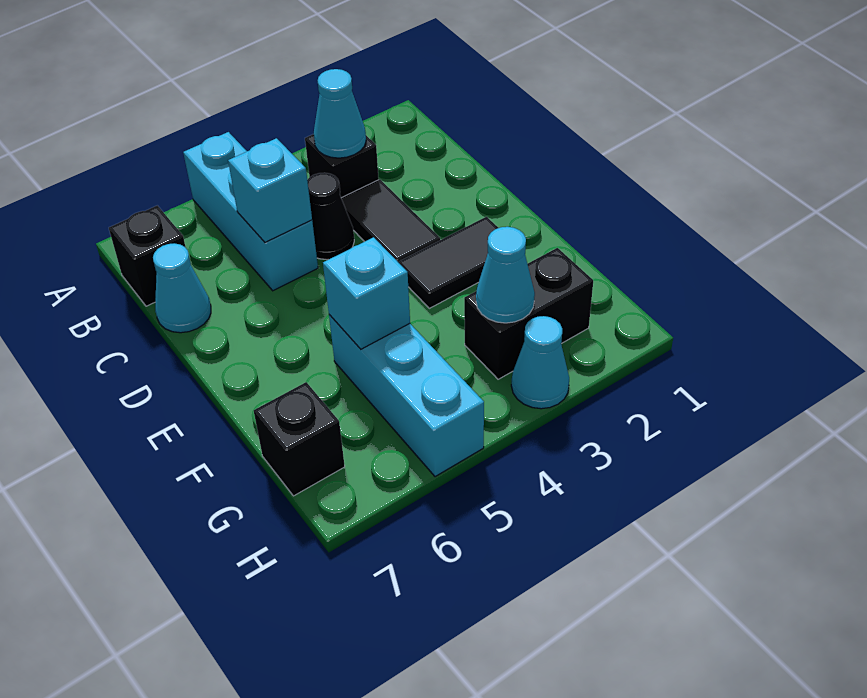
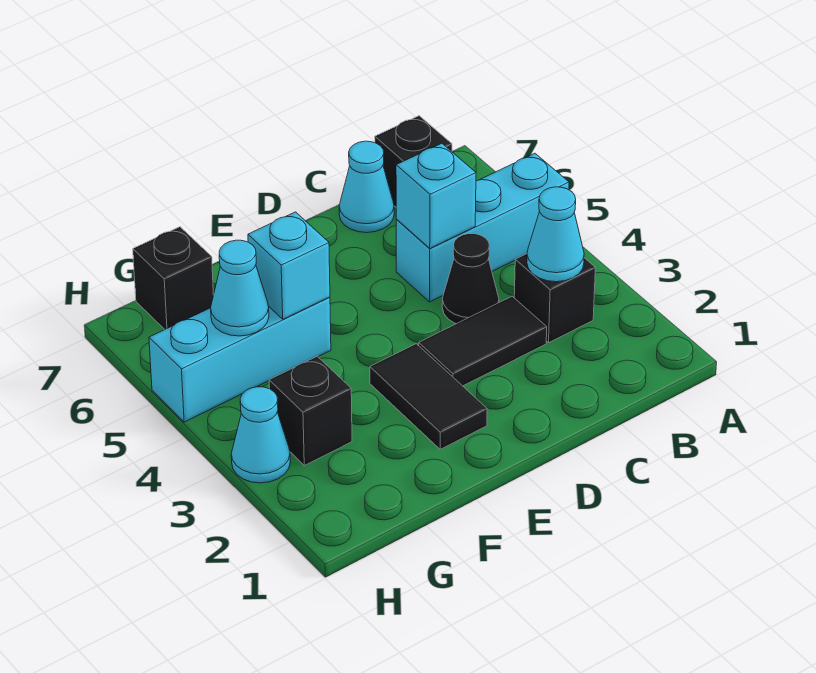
black 1x2 brick [464,248,593,379] -> black 1x1 brick [269,356,352,465]
cyan 1x1 cone [476,227,535,323] -> cyan 1x1 cone moved to [211,240,269,336]

